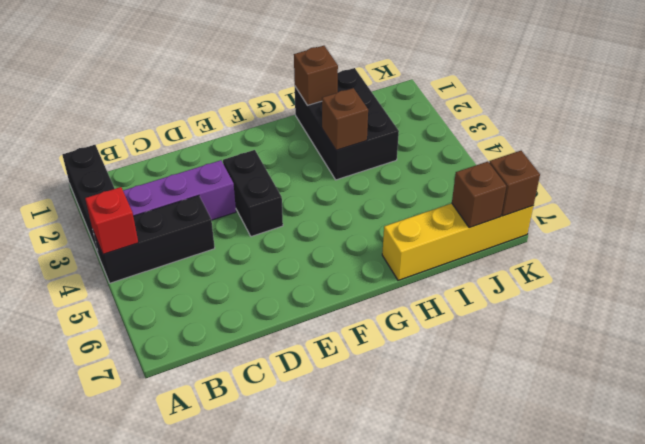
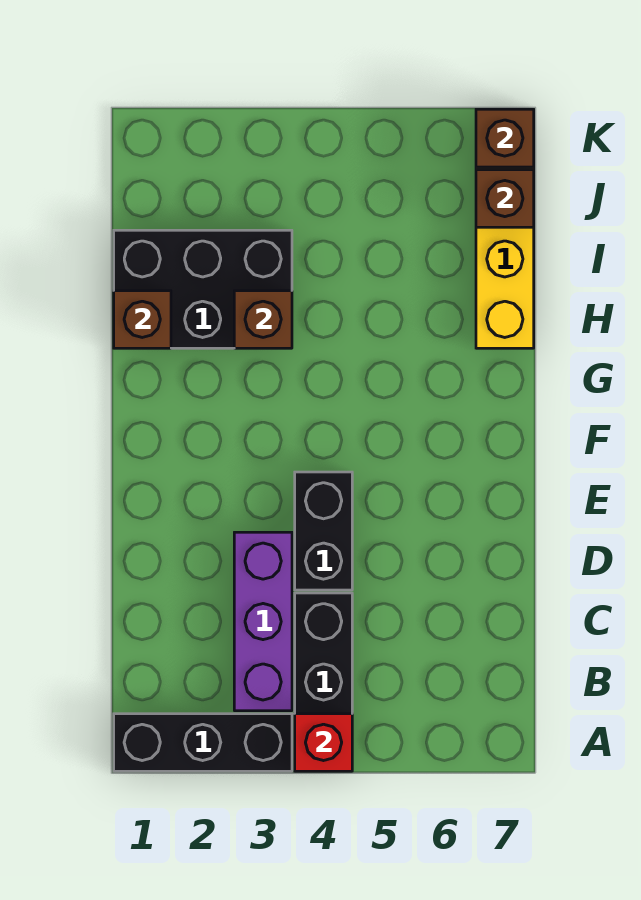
black 1x2 brick [223,150,283,237] -> black 1x2 brick turned to [295,472,352,590]

